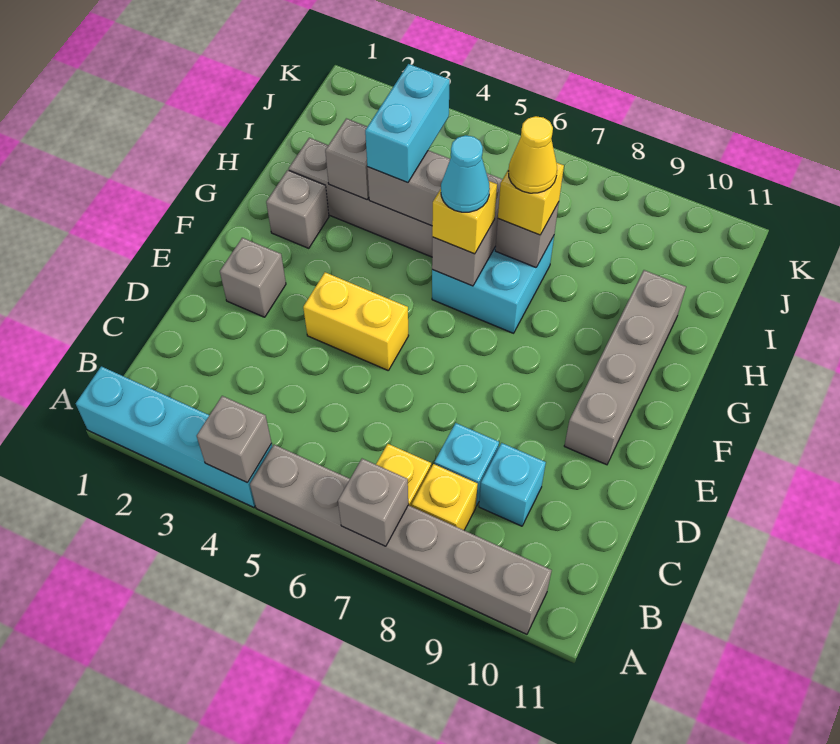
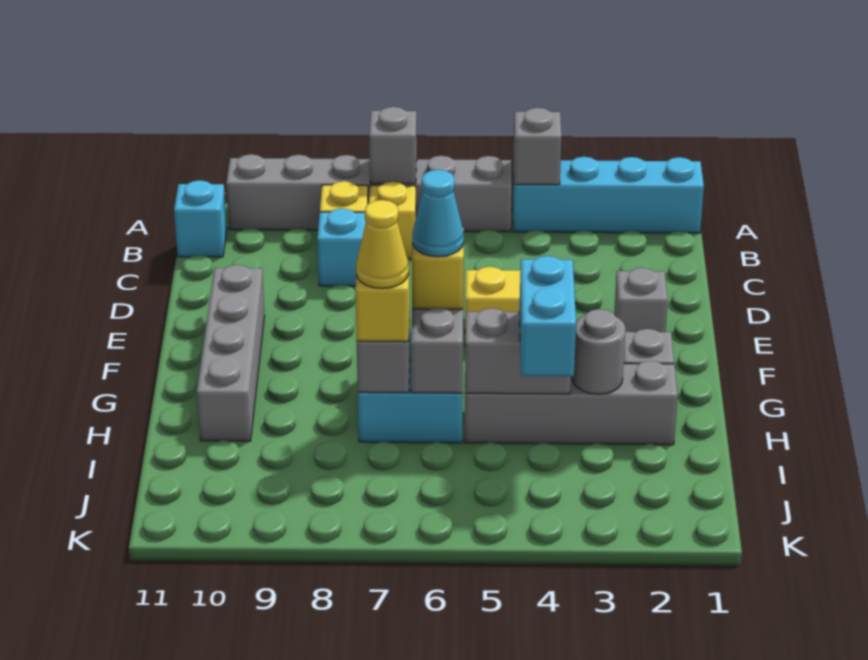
cyan 1x1 brick [479,443,546,526] -> cyan 1x1 brick moved to [174,180,227,257]
grey 1x1 brick [325,118,369,200] -> grey 1x1 round brick [572,309,626,394]

